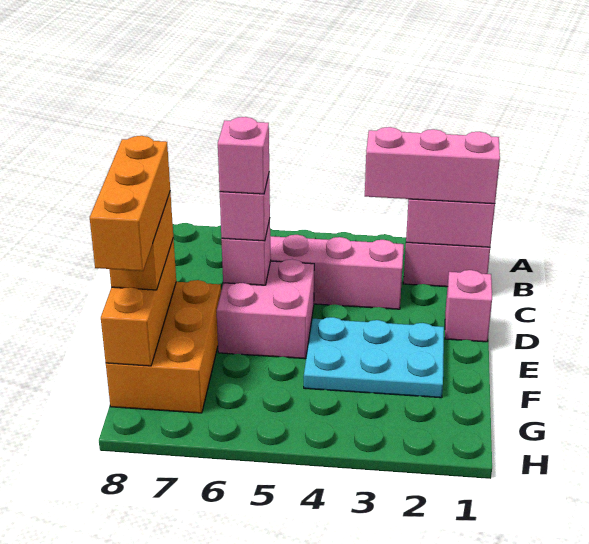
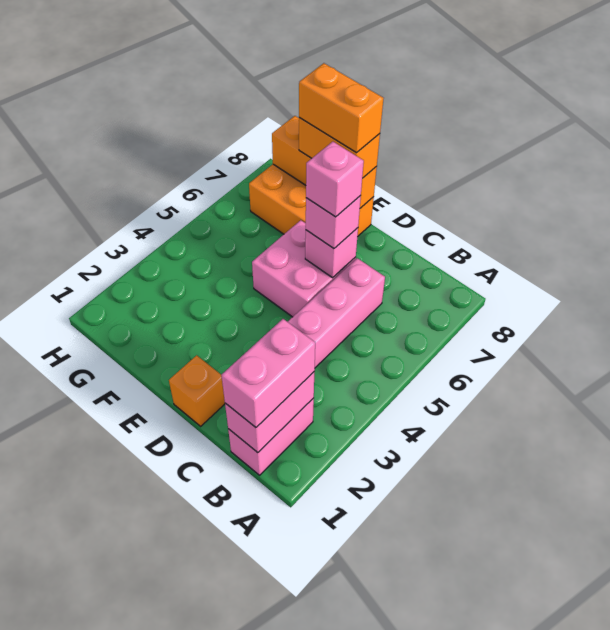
pink 1x3 brick [365,127,500,204] -> pink 1x2 brick [221,319,315,427]
pink 1x1 brick [445,270,492,342] -> orange 1x1 brick [169,355,225,426]
cyan 2x3 plate [304,317,444,398] -> none
orange 1x3 brick [90,136,170,271] -> orange 1x2 brick [299,63,384,153]

